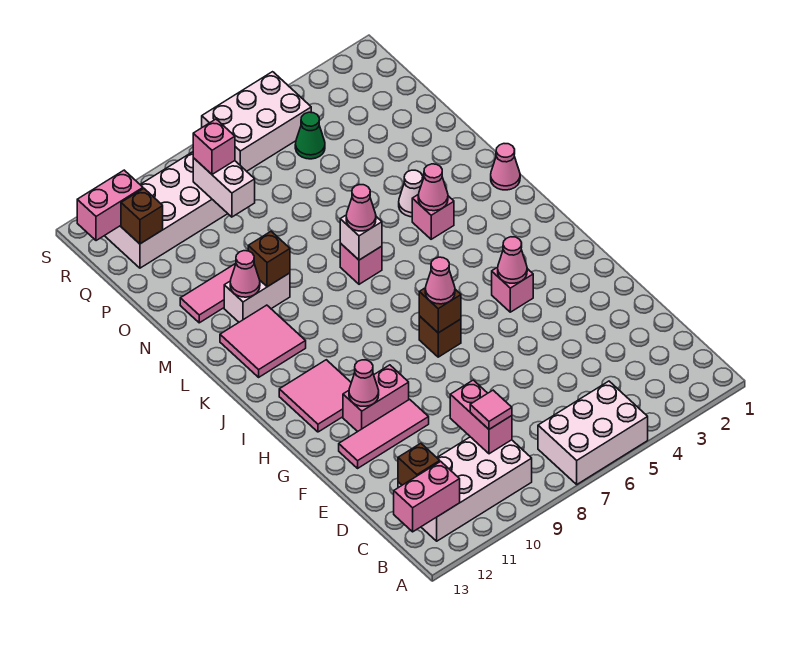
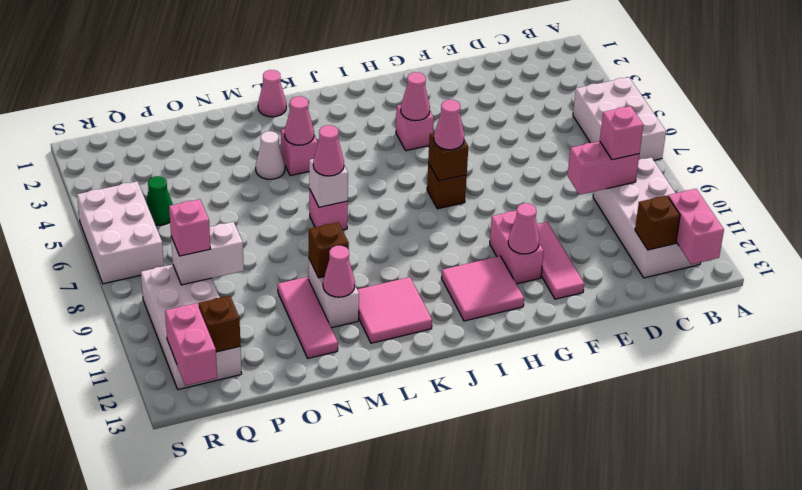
pink 1x1 tile [470,390,512,429] -> pink 1x1 brick [600,106,643,160]

